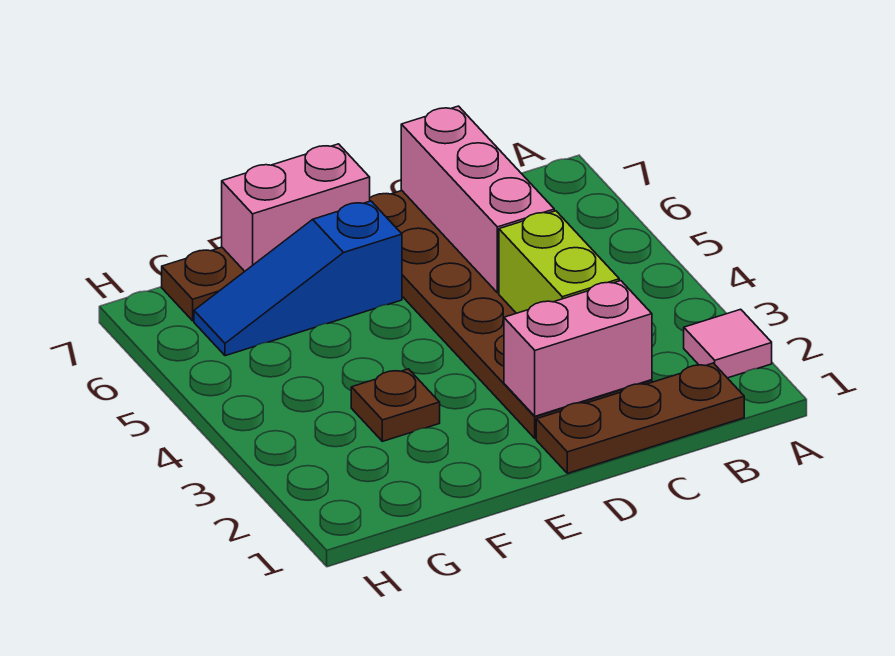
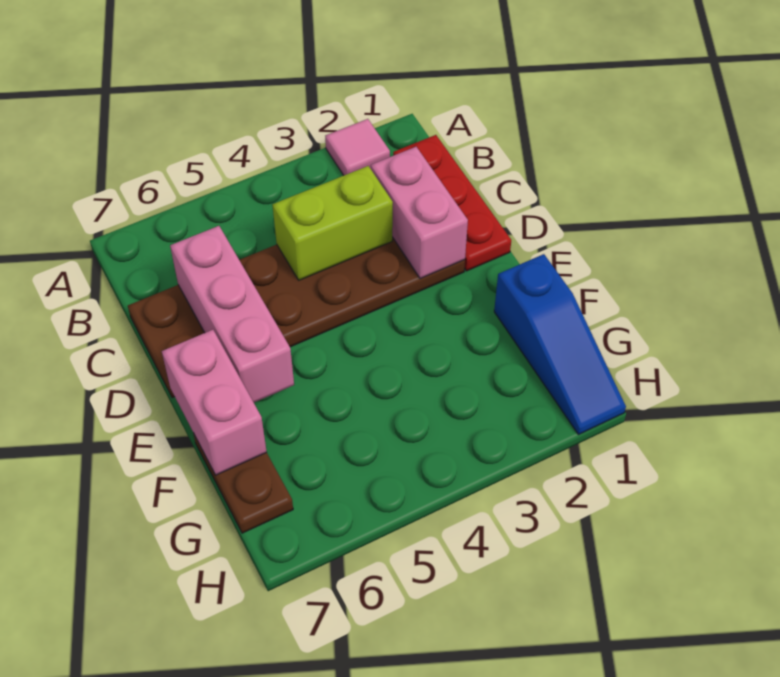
brown 1x3 plate [536,363,744,473] -> red 1x3 plate [393,135,511,271]
pink 1x3 brick [401,106,554,293] -> pink 1x3 brick turned to [170,226,294,402]
blue 1x3 slope [194,201,402,356] -> blue 1x3 slope moved to [494,254,626,434]
brown 1x1 plate [351,369,440,441] -> none

